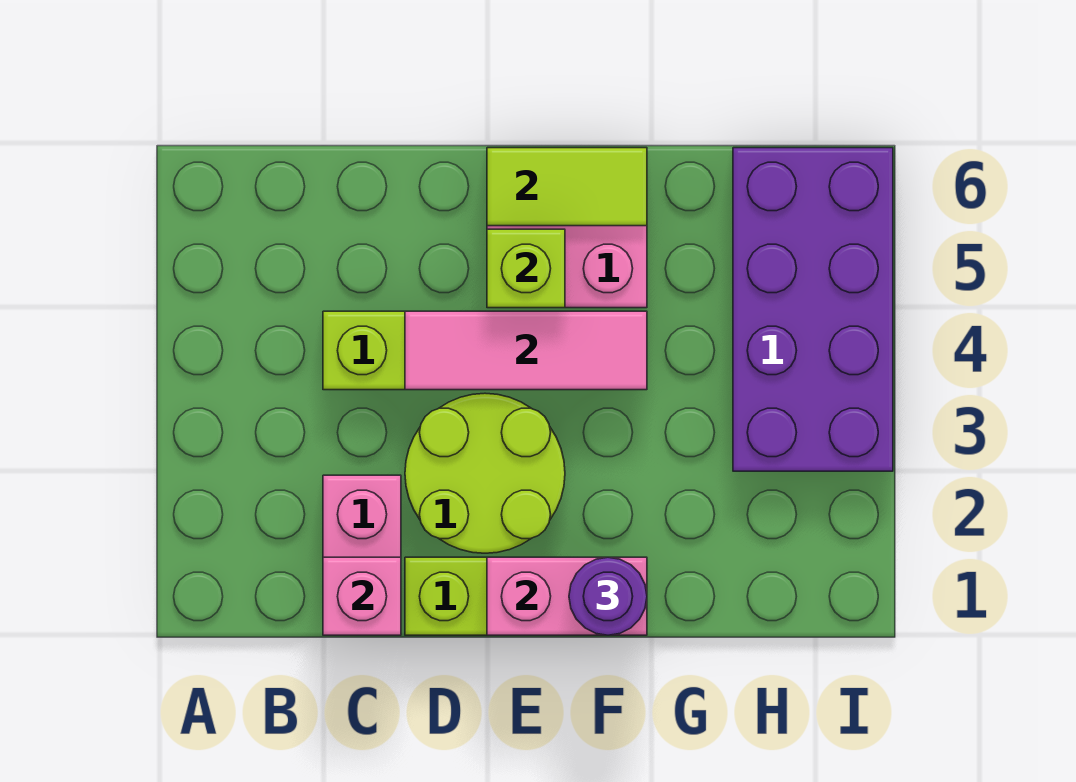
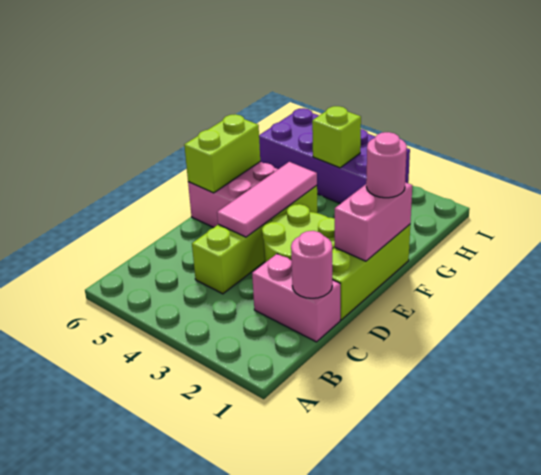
pink 1x1 brick [323,557,401,635] -> pink 1x1 round brick [291,231,332,298]
lime 1x1 brick [487,229,565,308] -> lime 1x1 brick moved to [312,106,361,168]
lime 1x2 tile [487,148,647,226] -> lime 1x2 brick [184,114,260,193]
purple 1x1 round brick [569,557,647,635] -> pink 1x1 round brick [366,132,407,198]

